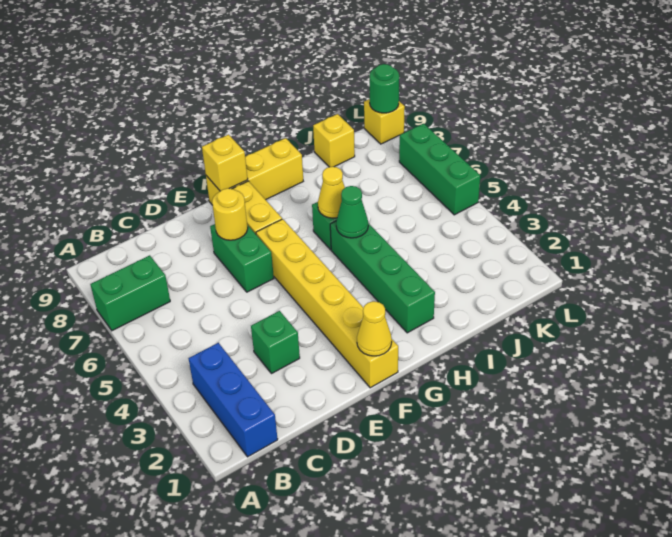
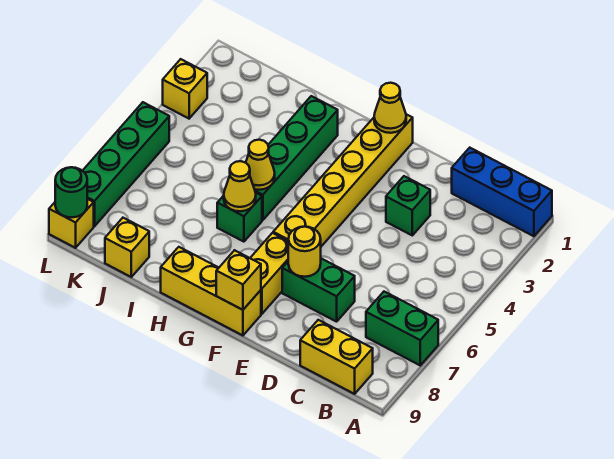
blue 1x3 brick [188,343,278,457] -> blue 1x3 brick turned to [452,148,552,236]
none -> yellow 1x2 brick [300,320,373,394]
green 1x2 brick [210,224,274,292] -> green 1x2 brick turned to [282,259,355,322]
green 1x1 cone [336,186,368,238] -> yellow 1x1 cone [246,140,275,190]
none -> yellow 1x1 brick [163,59,207,118]
green 1x3 brick [399,124,480,215] -> green 1x4 brick [83,102,169,226]

